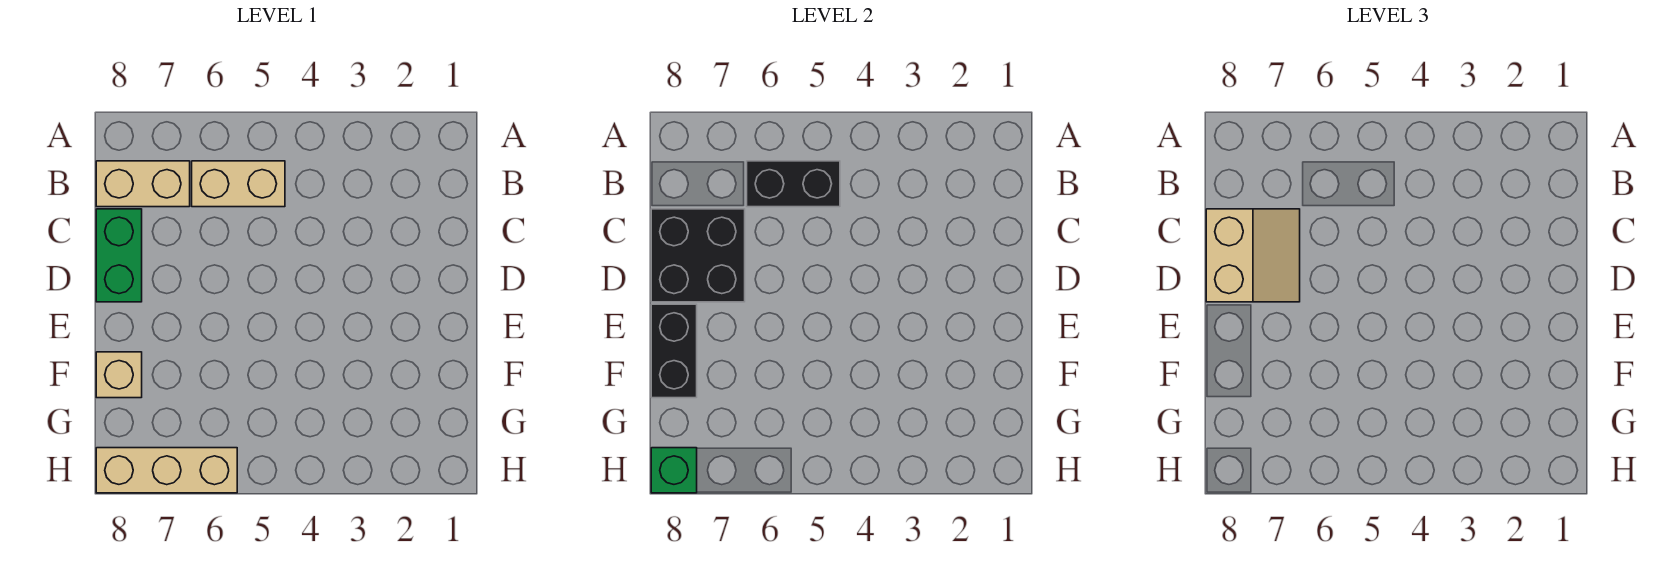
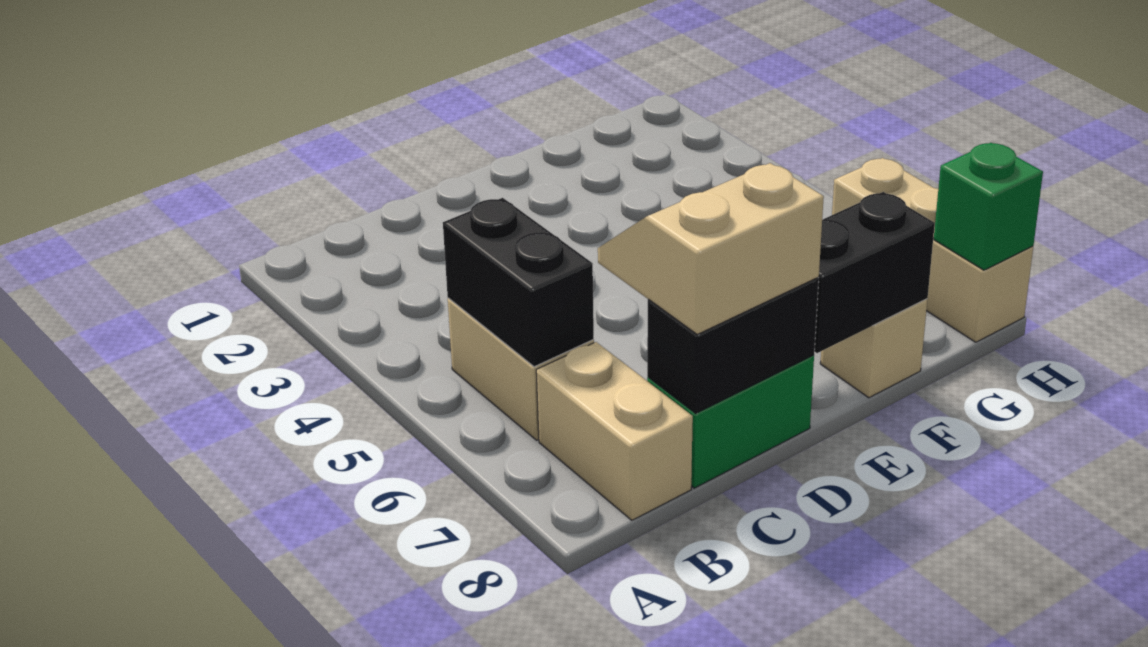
black 2x2 brick [651,209,745,302] -> black 1x2 brick [647,278,819,413]

